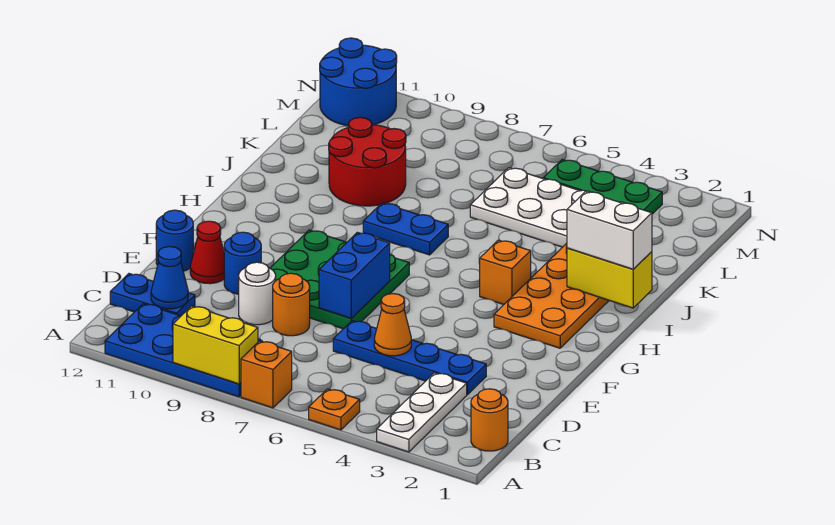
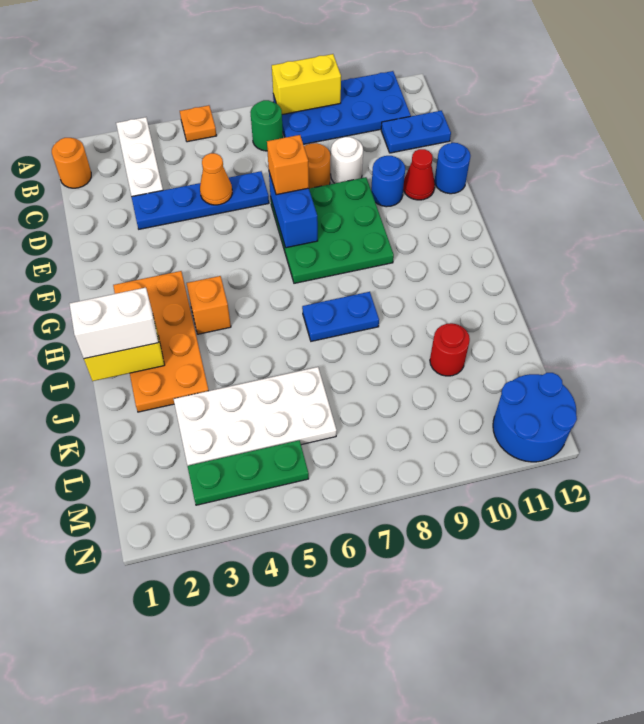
orange 1x1 brick [241,341,292,408] -> orange 1x1 brick moved to [267,135,309,195]
none -> green 1x1 round brick [250,100,283,151]
blue 1x1 cone [151,246,188,309] -> none
red 2x2 round brick [329,117,406,206] -> red 1x1 round brick [430,323,470,376]

